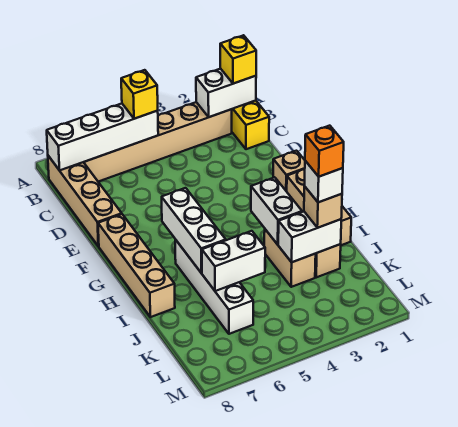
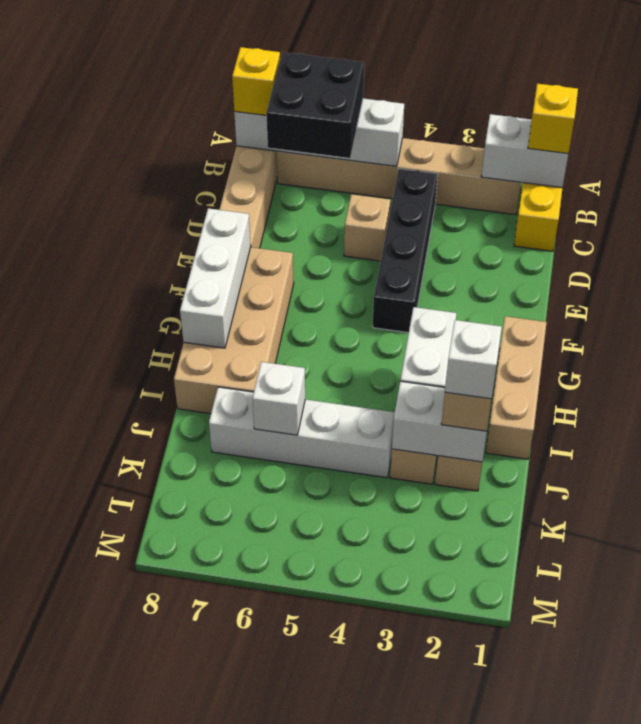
yellow 1x1 brick [121,70,158,119] -> yellow 1x1 brick moved to [232,47,280,116]
none -> black 2x2 brick [266,52,364,158]
none -> black 1x4 brick [373,169,438,333]
tan 1x1 brick [273,151,305,192] -> tan 1x1 brick moved to [344,194,391,261]
tan 1x4 brick [98,214,175,317] -> tan 2x4 brick [174,247,294,414]
white 1x3 brick [162,188,226,273] -> white 1x3 brick moved to [180,208,251,348]
white 1x4 brick [175,240,253,334] -> white 1x4 brick turned to [209,387,395,478]
orange 1x1 brick [305,126,344,177] -> none
white 1x2 brick [202,231,265,291] -> white 1x1 brick [252,362,305,435]

